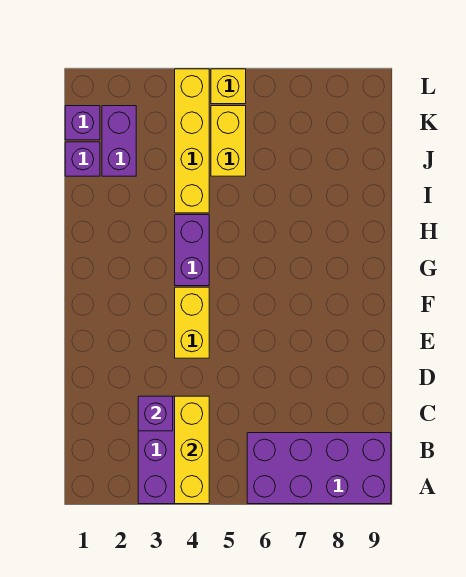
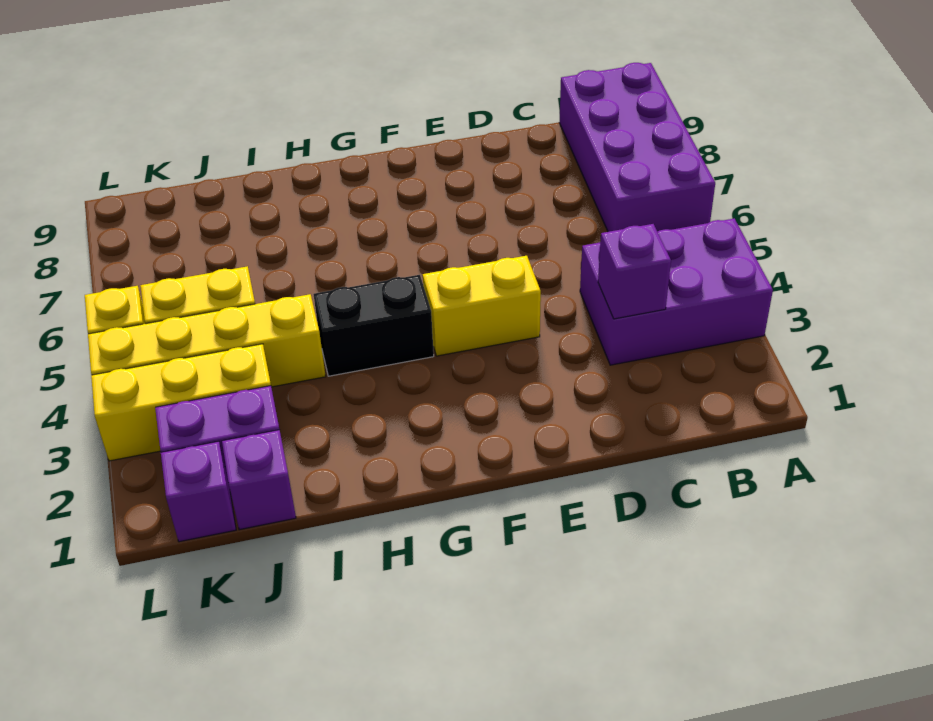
yellow 1x3 brick [175,396,209,504] -> yellow 1x3 brick moved to [91,344,271,461]
purple 1x2 brick [175,215,209,286] -> black 1x2 brick [313,275,434,376]

